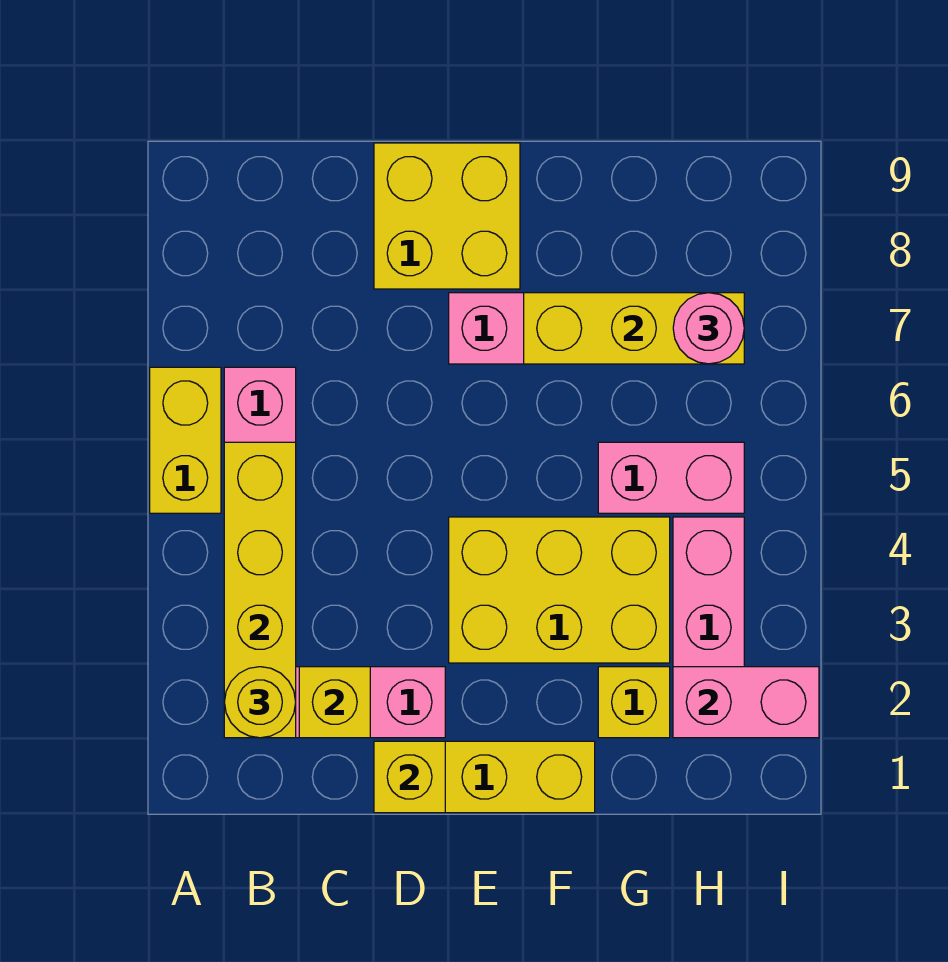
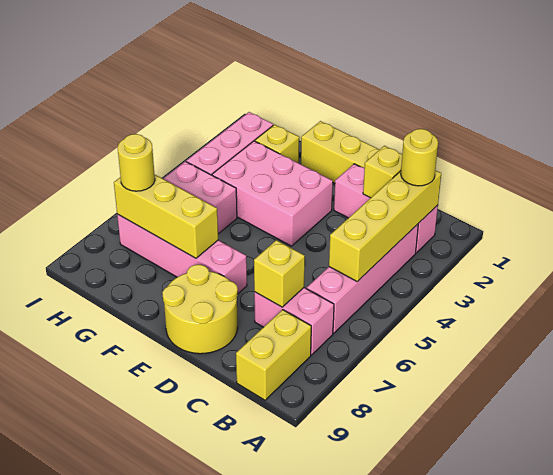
yellow 1x2 brick [150,367,221,513] -> yellow 1x2 brick moved to [236,310,311,400]
yellow 1x1 brick [374,741,445,813] -> yellow 1x1 brick moved to [254,240,305,307]
yellow 2x2 brick [374,143,520,289] -> yellow 2x2 round brick [162,265,238,354]
yellow 2x3 brick [449,517,670,663] -> pink 2x3 brick [212,141,333,246]
pink 1x2 brick [673,667,819,738] -> pink 1x2 brick moved to [254,288,334,355]
pink 1x1 round brick [673,293,744,364] -> yellow 1x1 round brick [118,134,155,191]

